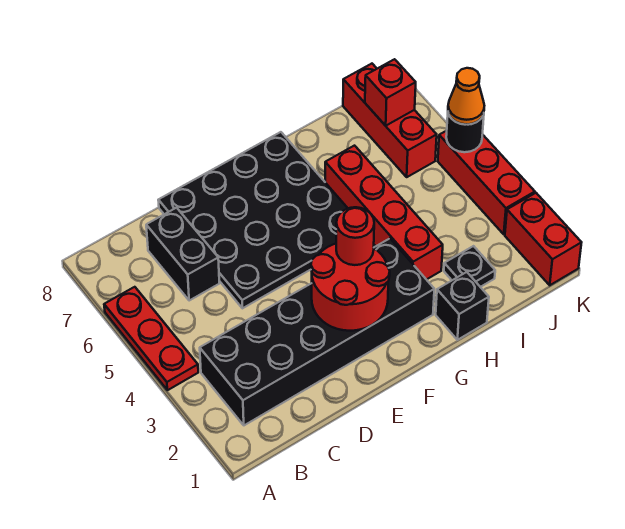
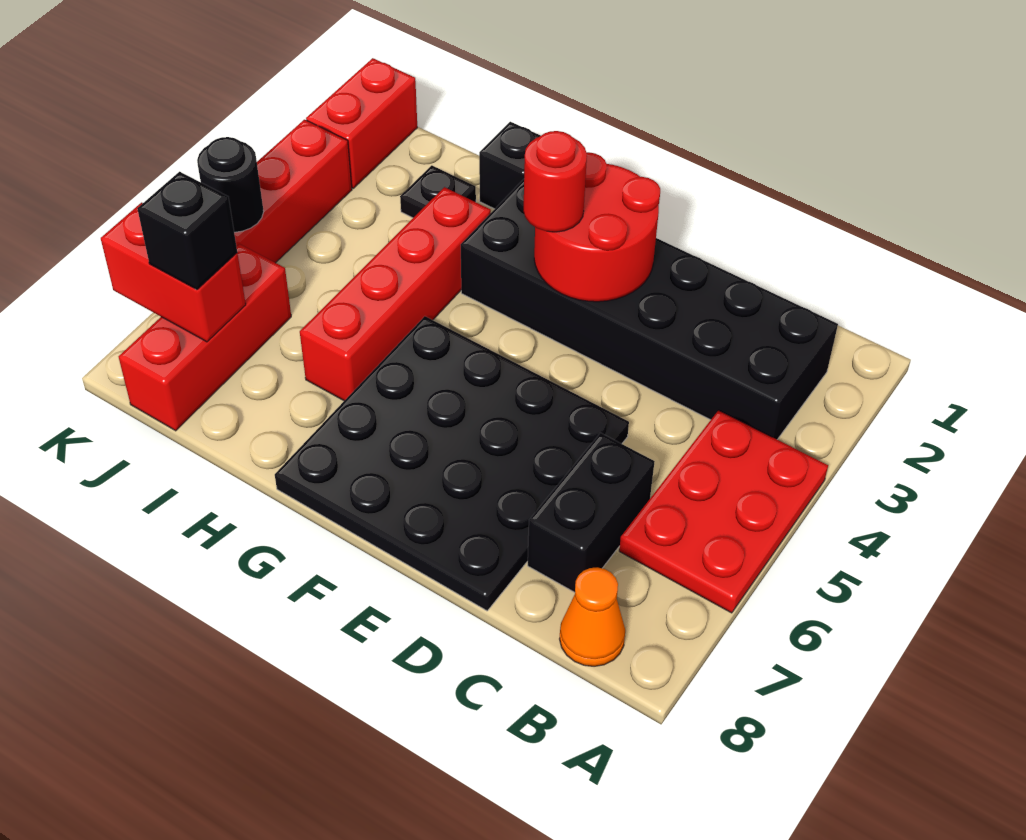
red 1x3 plate [104,287,198,390] -> red 2x3 plate [619,410,828,613]
red 1x1 brick [365,59,416,126] -> red 1x2 brick [101,203,246,342]
none -> black 1x1 brick [137,172,237,289]
orange 1x1 cone [448,68,484,125] -> orange 1x1 cone moved to [560,567,625,666]

